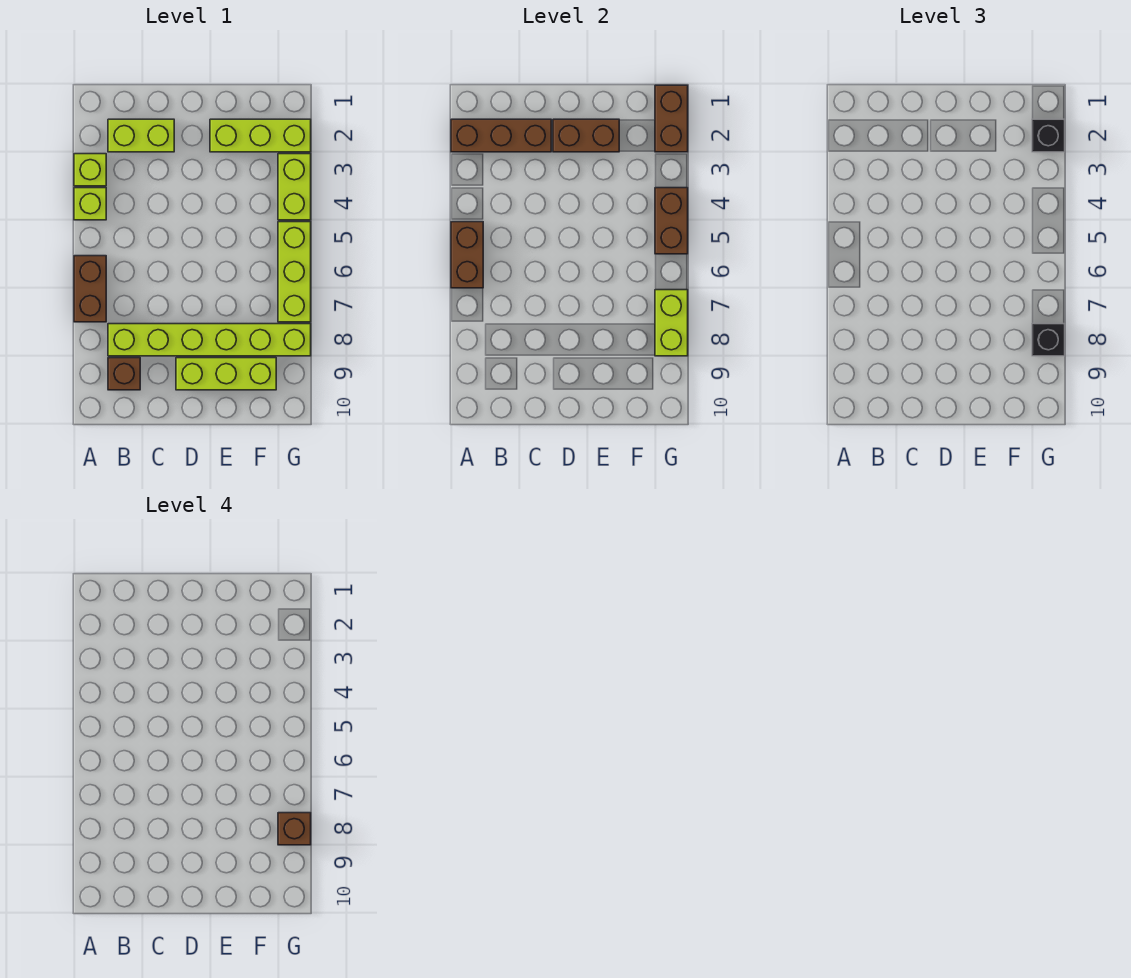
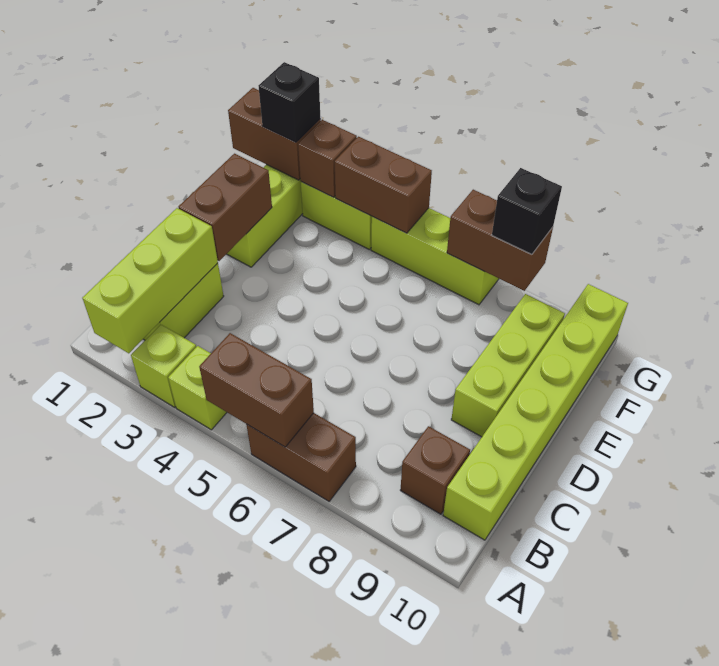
brown 1x3 brick [451,119,551,152] -> lime 1x3 brick [82,208,218,353]
lime 1x6 brick [108,324,311,356] -> lime 1x6 brick moved to [443,284,628,540]
lime 1x2 brick [655,290,688,356] -> brown 1x2 brick [447,190,553,291]
brown 1x1 brick [278,813,311,845] -> brown 1x1 brick moved to [298,120,357,197]

